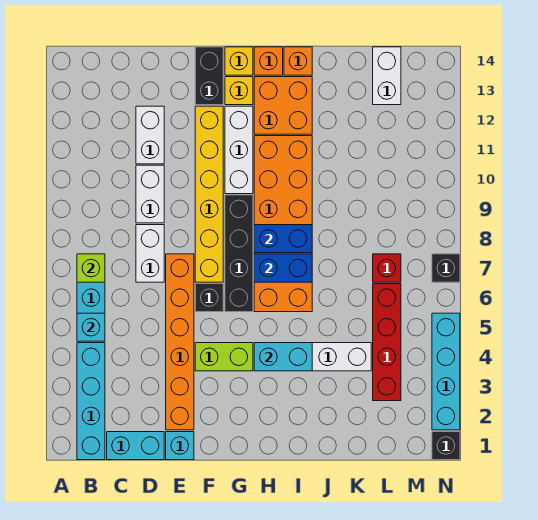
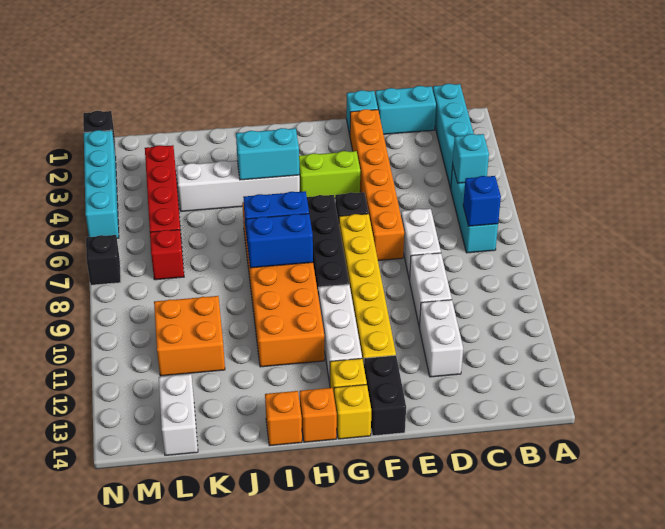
lime 1x1 brick [77,254,105,282] -> blue 1x1 brick [463,176,501,226]
orange 2x2 brick [254,77,312,134] -> orange 2x2 brick moved to [154,296,225,376]

